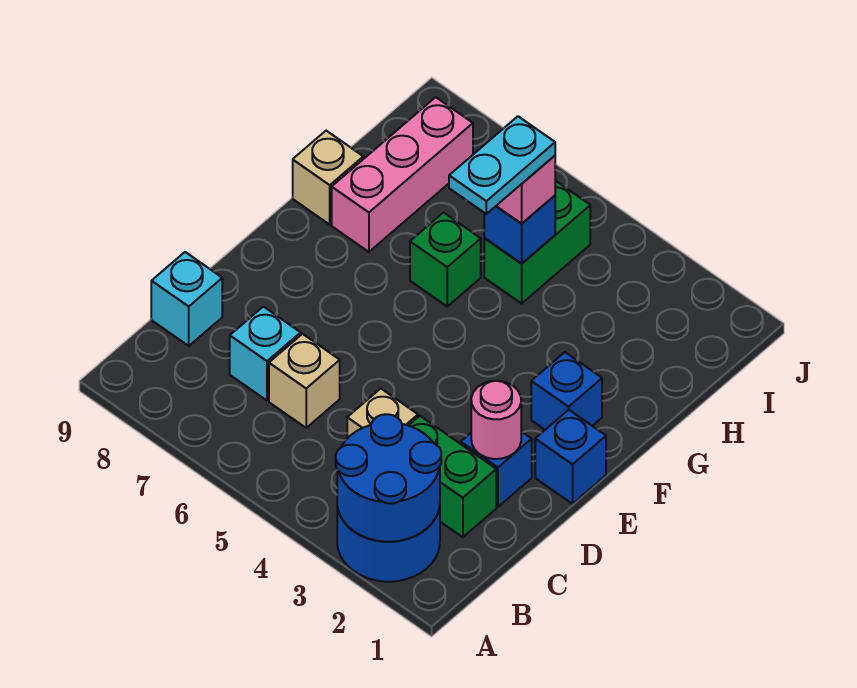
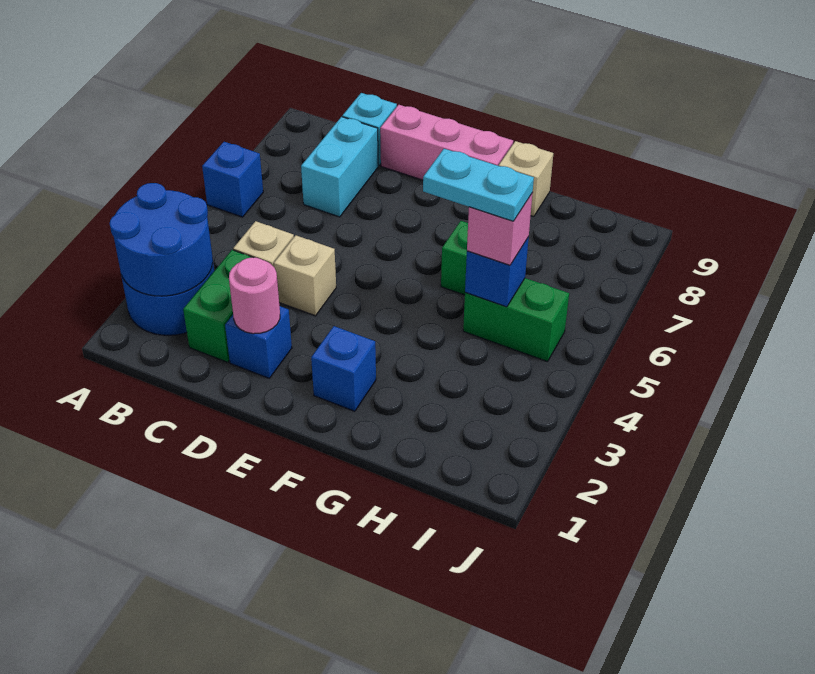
tan 1x1 brick [269,334,340,428] -> tan 1x1 brick moved to [274,235,336,316]
cyan 1x1 brick [230,307,301,400] -> cyan 1x2 brick [301,117,378,217]
blue 1x1 brick [535,410,606,504] -> blue 1x1 brick moved to [202,142,263,217]
pink 1x3 brick [332,97,473,252] -> pink 1x3 brick moved to [380,105,513,180]

